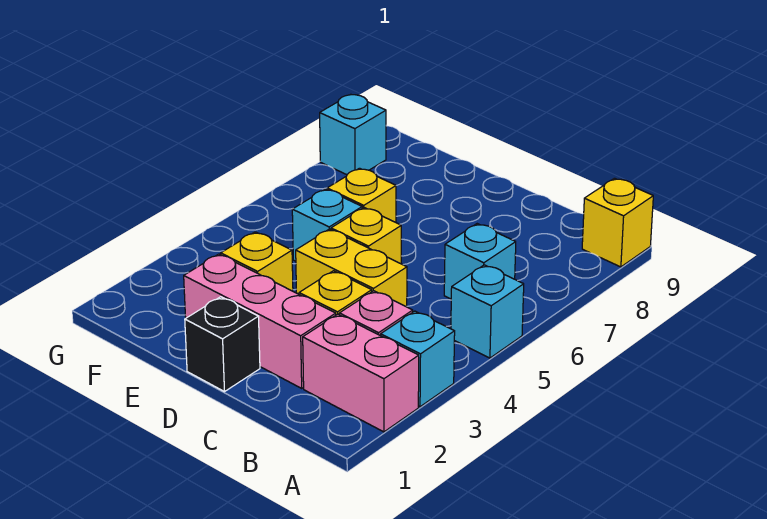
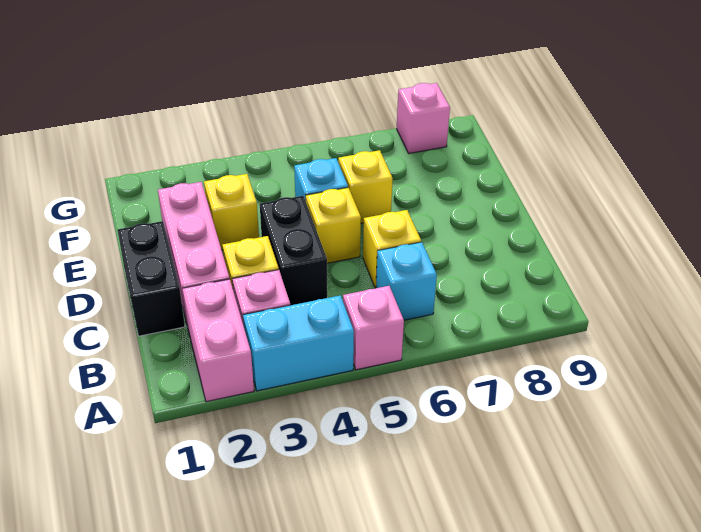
cyan 1x1 brick [381,311,455,407] -> cyan 1x2 brick [243,296,354,391]
cyan 1x1 brick [451,265,524,358] -> pink 1x1 brick [343,286,404,370]
yellow 1x1 brick [582,178,653,267] -> yellow 1x1 brick moved to [363,210,421,288]
yellow 1x2 brick [296,229,407,307] -> black 1x2 brick [260,196,327,305]
black 1x1 brick [185,297,260,392] -> black 1x2 brick [117,221,185,336]
cyan 1x1 brick [320,95,386,175] -> pink 1x1 brick [397,83,450,153]

